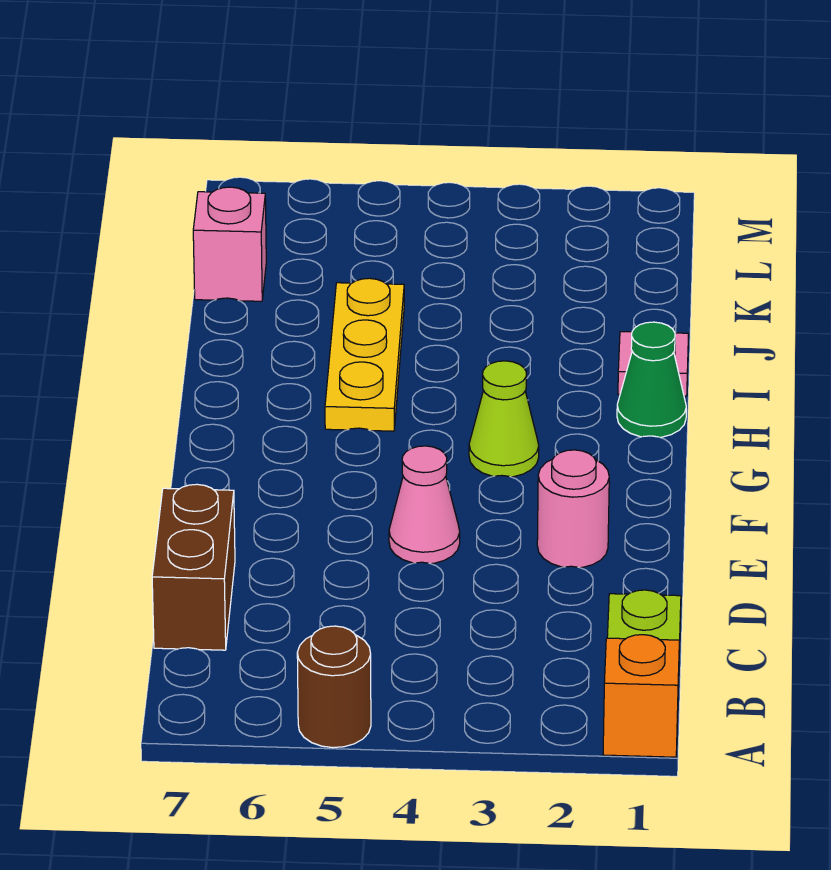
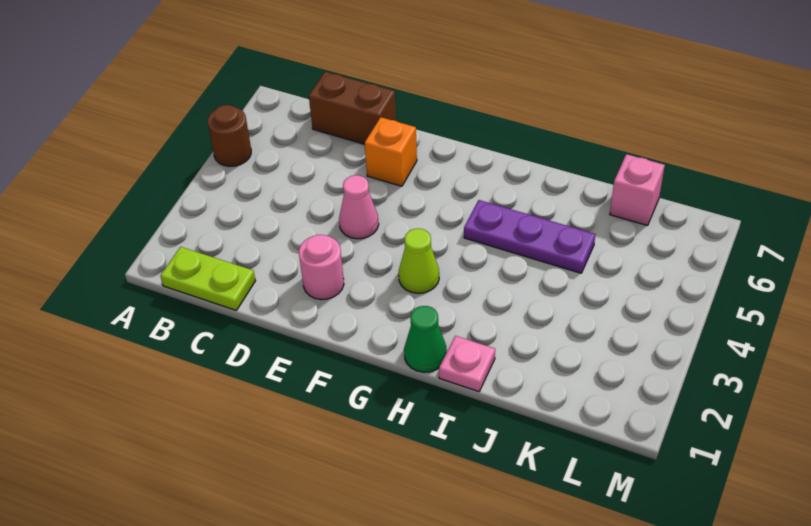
orange 1x1 brick [603,635,679,757] -> orange 1x1 brick moved to [365,117,417,186]
yellow 1x3 plate [325,278,404,431] -> purple 1x3 plate [464,200,595,273]

